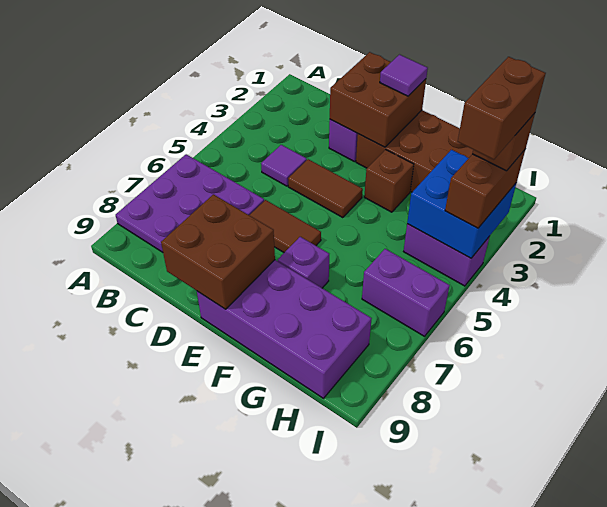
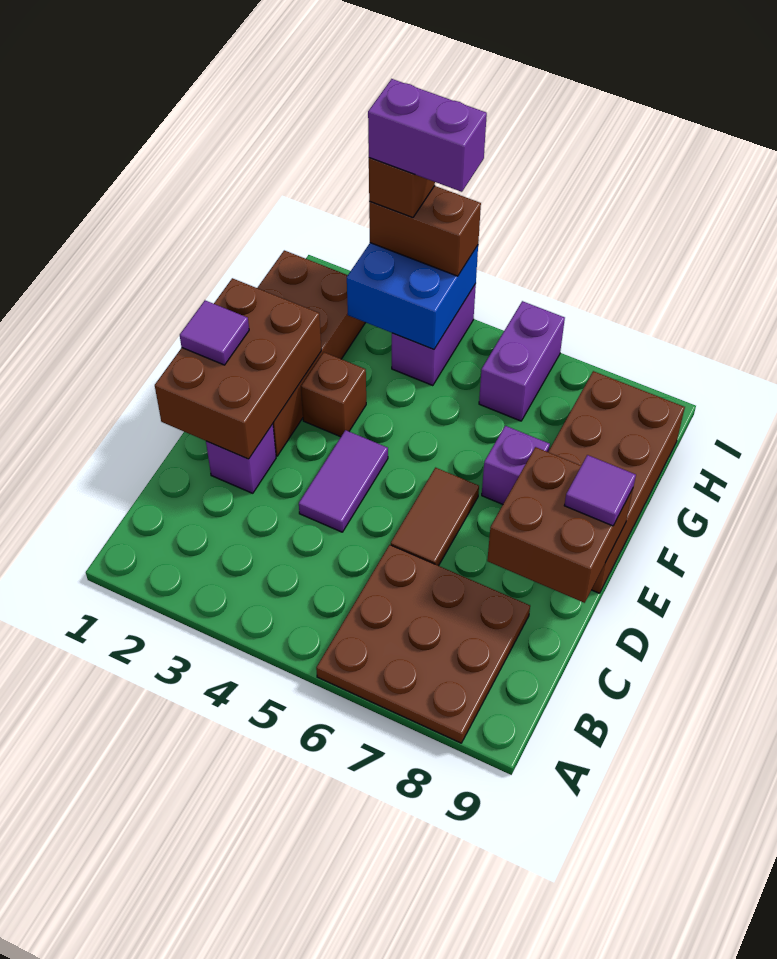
purple 3x3 plate [116,154,264,252] -> brown 3x3 plate [316,545,530,743]
purple 1x1 tile [261,145,307,186] -> purple 1x1 tile moved to [564,455,636,526]
brown 2x2 brick [330,52,426,147] -> brown 2x3 brick [155,278,321,459]
brown 1x2 tile [288,159,363,218] -> purple 1x2 tile [299,430,388,532]
purple 2x4 brick [197,260,372,398] -> brown 2x4 brick [548,371,685,593]
brown 1x2 brick [458,57,546,160] -> purple 1x2 brick [368,79,487,192]

